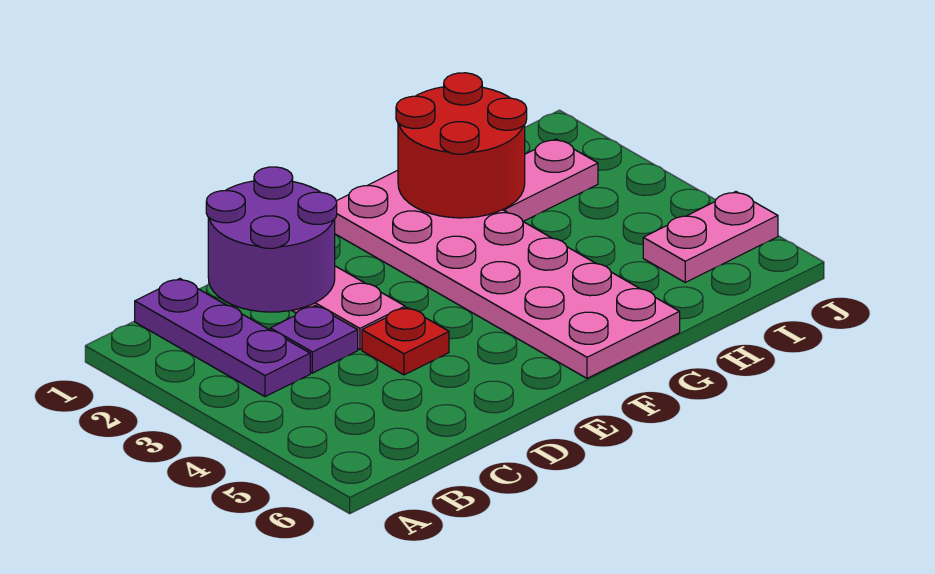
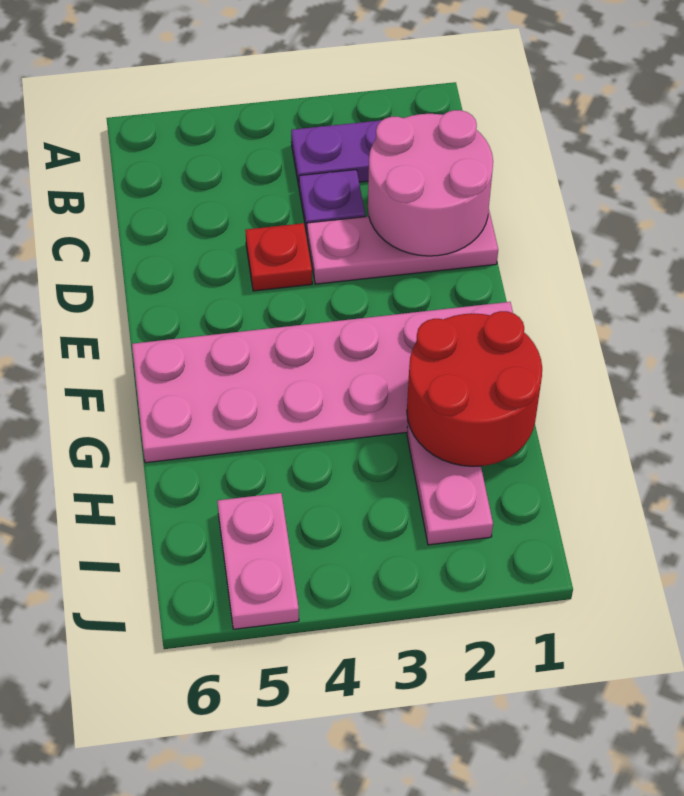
purple 2x2 round brick [206,167,337,312] -> pink 2x2 round brick [368,110,493,256]

